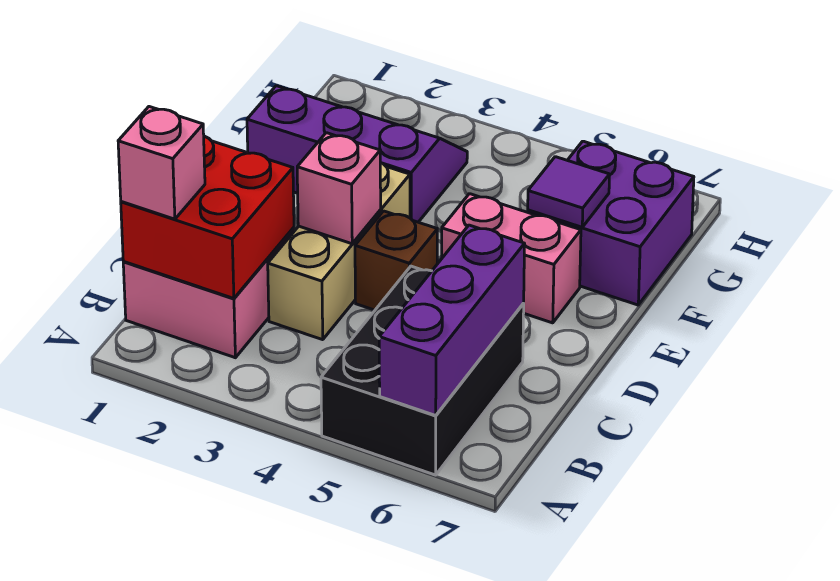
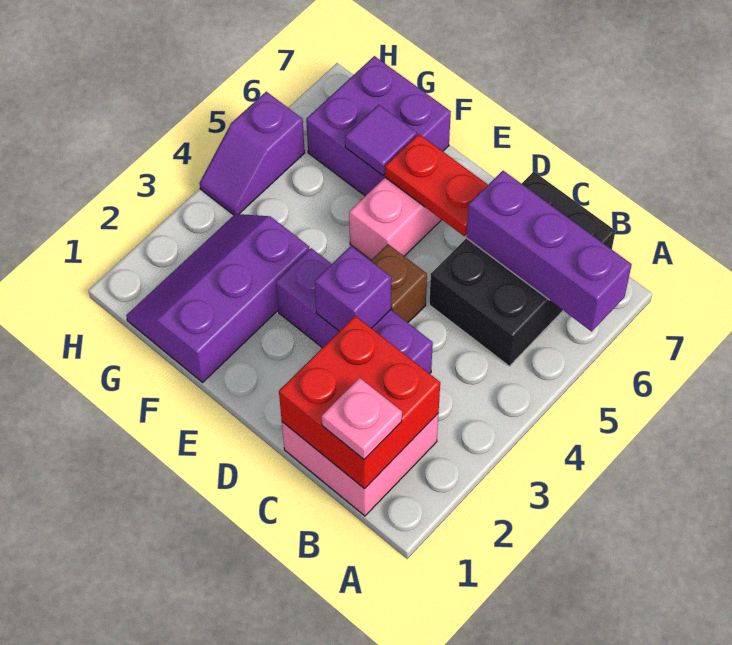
black 2x3 brick [321,266,524,475] -> black 2x3 brick turned to [429,172,615,366]
pink 1x1 brick [118,107,205,219] -> pink 1x1 plate [322,378,402,459]
tan 1x3 brick [268,163,410,340] -> purple 1x3 brick [276,248,433,374]
pink 1x1 brick [297,133,381,244] -> purple 1x1 brick [315,246,391,331]
none -> red 1x2 plate [385,134,488,236]
none -> purple 1x2 slope [199,92,305,215]

